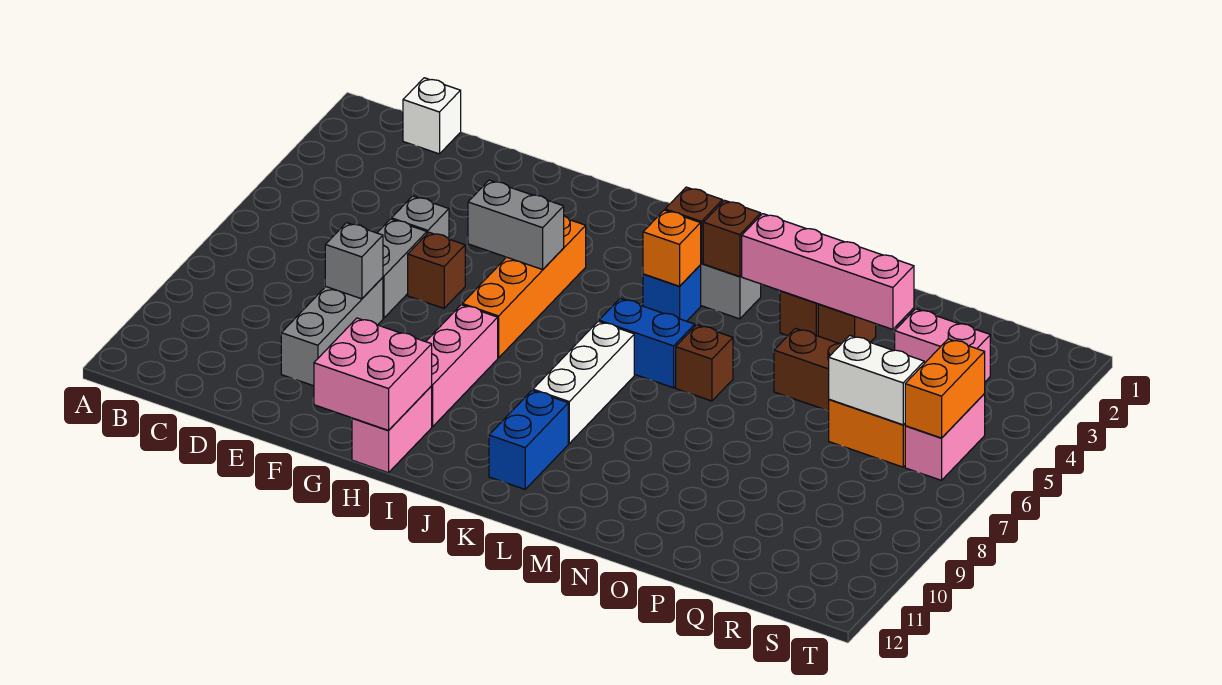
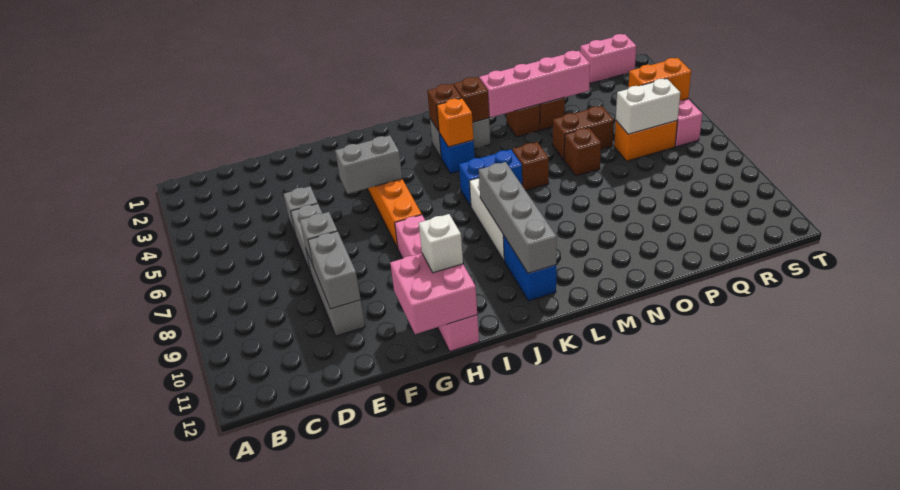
white 1x1 brick [403,78,461,154] -> white 1x1 brick moved to [419,214,463,273]
none -> grey 1x2 brick [308,231,361,309]
brown 1x1 brick [408,232,465,308] -> brown 1x1 brick moved to [564,128,601,176]
none -> grey 1x4 brick [479,162,557,273]
pink 1x2 brick [895,309,990,382] -> pink 1x2 brick moved to [580,34,636,83]
orange 1x2 brick [905,339,985,438] -> orange 1x2 brick turned to [628,58,691,100]

